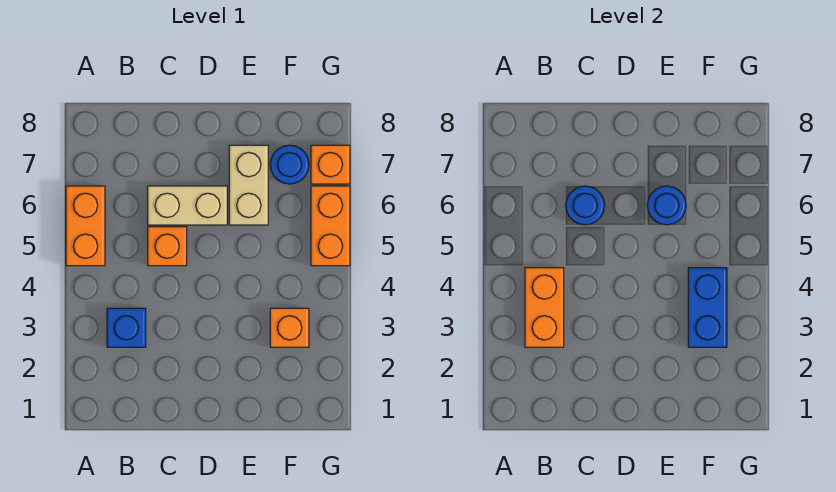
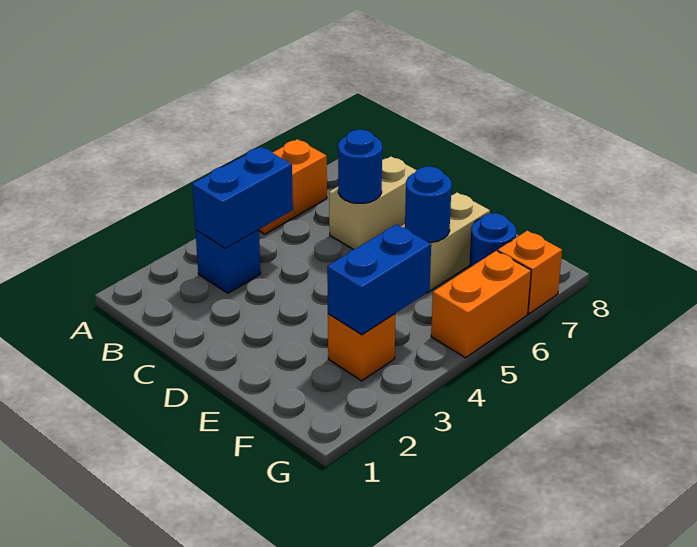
orange 1x2 brick [525,268,564,347] -> blue 1x2 brick [192,147,293,248]
orange 1x1 brick [148,227,187,266] -> none
tan 1x2 brick [148,186,227,225] -> tan 1x2 brick turned to [329,156,417,250]

